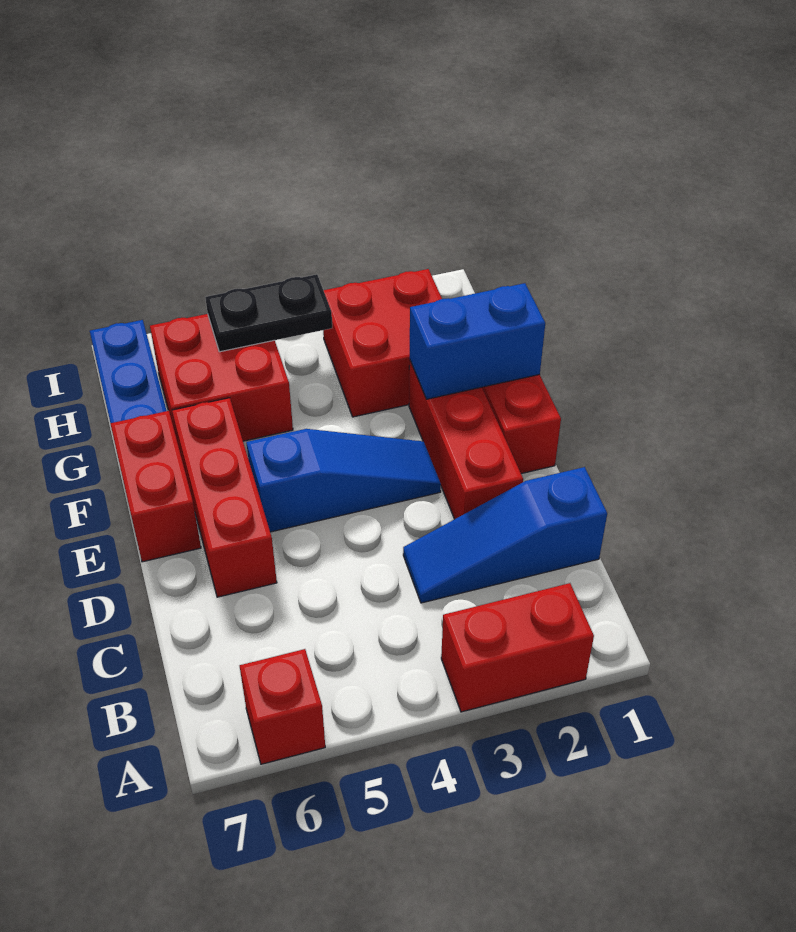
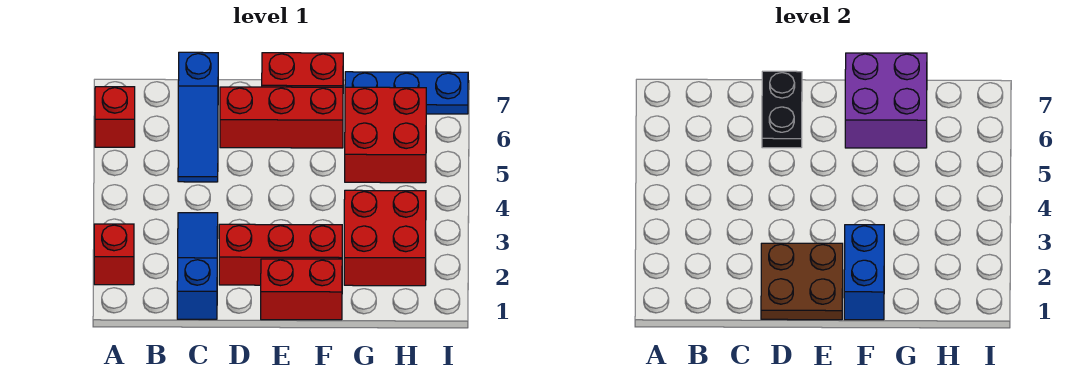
red 1x2 brick [441,583,594,712] -> red 1x1 brick [94,224,134,285]
none -> brown 2x2 plate [761,243,843,320]
blue 1x3 slope [246,429,441,532] -> blue 1x3 slope moved to [178,52,218,182]
none -> purple 2x2 brick [845,53,927,148]
black 1x2 plate [205,274,332,352] -> black 1x2 plate moved to [762,71,802,148]

